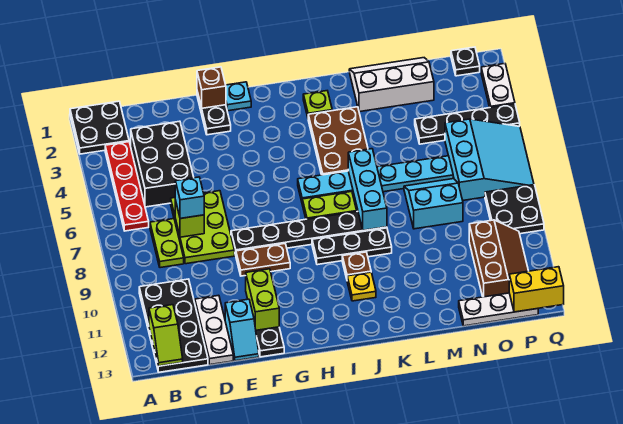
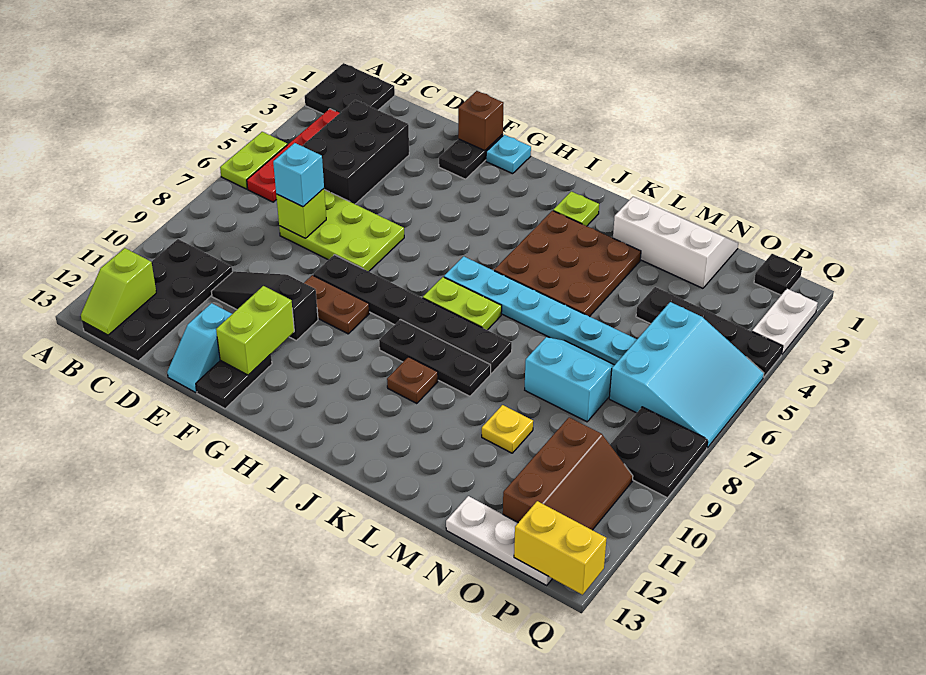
lime 1x2 plate [150,219,184,268] -> lime 1x2 plate moved to [220,132,287,189]
lime 2x3 plate [171,191,235,264] -> lime 2x3 plate turned to [279,190,404,271]
none -> black 1x3 slope [211,271,318,340]
white 1x3 plate [195,295,233,365] -> none
brown 2x3 plate [308,107,368,175] -> brown 3x3 plate [494,211,641,317]
yellow 1x1 plate [347,272,376,301] -> yellow 1x1 plate moved to [482,405,533,453]
cyan 1x3 brick [348,149,387,230] -> none

